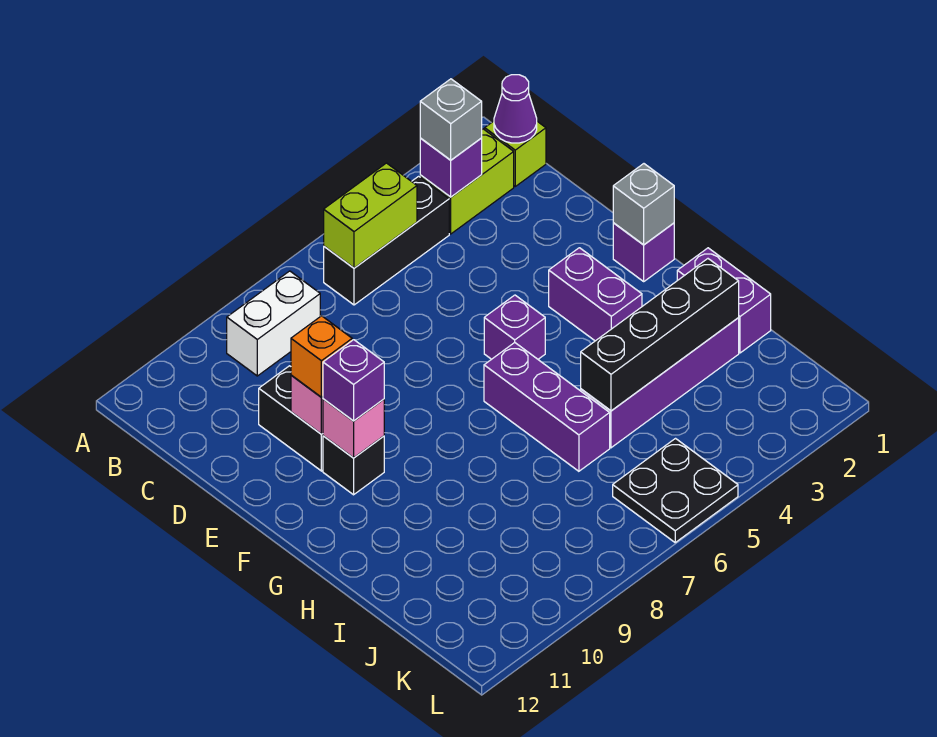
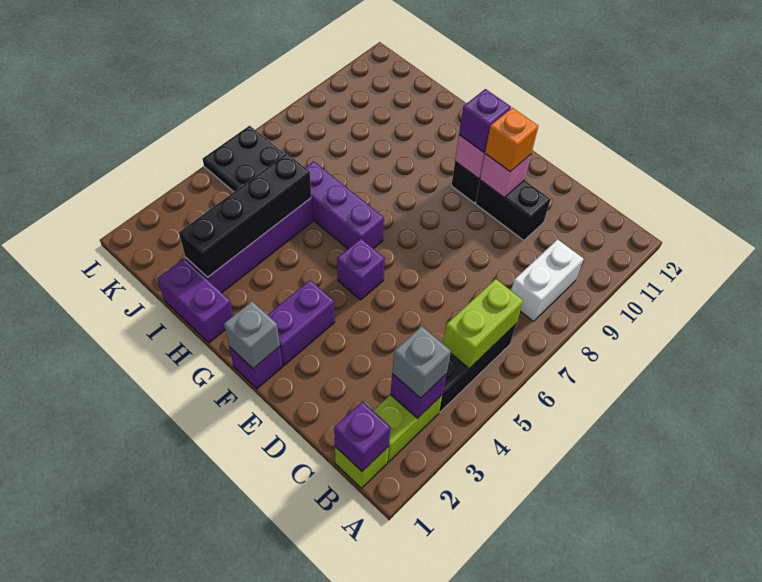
purple 1x1 cone [494,75,537,143] -> purple 1x1 brick [334,401,391,471]
purple 1x2 brick [549,248,642,341] -> purple 1x2 brick turned to [268,280,335,365]

